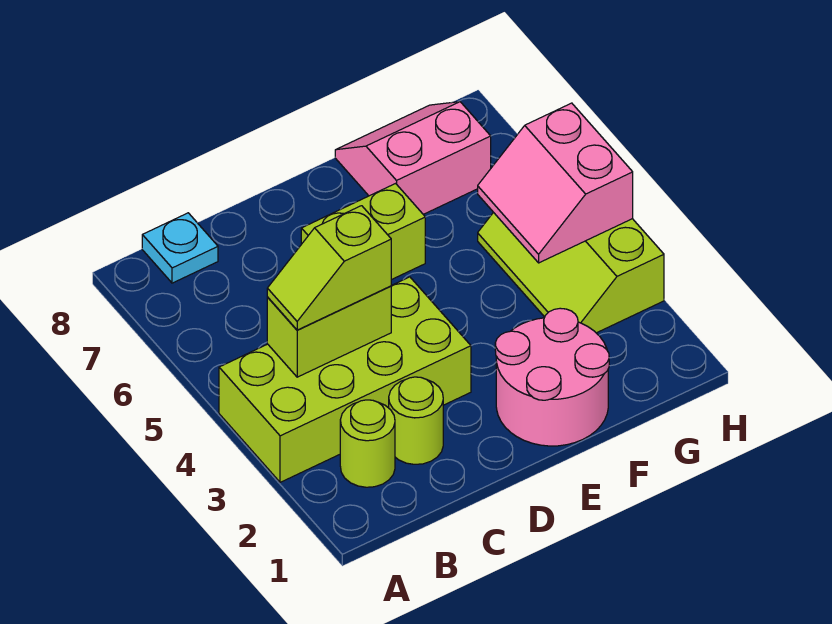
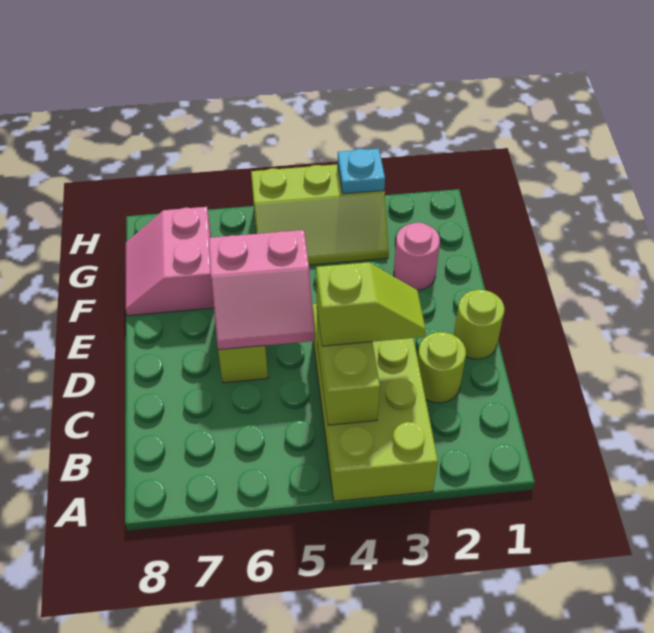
lime 1x1 round brick [340,400,395,487] -> lime 1x1 round brick moved to [454,290,504,359]
lime 1x2 slope [267,206,391,330] -> lime 1x2 slope turned to [316,262,426,346]
cyan 1x1 plate [142,213,218,283] -> cyan 1x1 plate moved to [338,149,385,194]
pink 2x2 round brick [495,308,609,446] -> pink 1x1 round brick [394,223,440,290]
pink 2x2 slope [478,103,633,263] -> pink 2x2 slope moved to [209,230,315,350]

